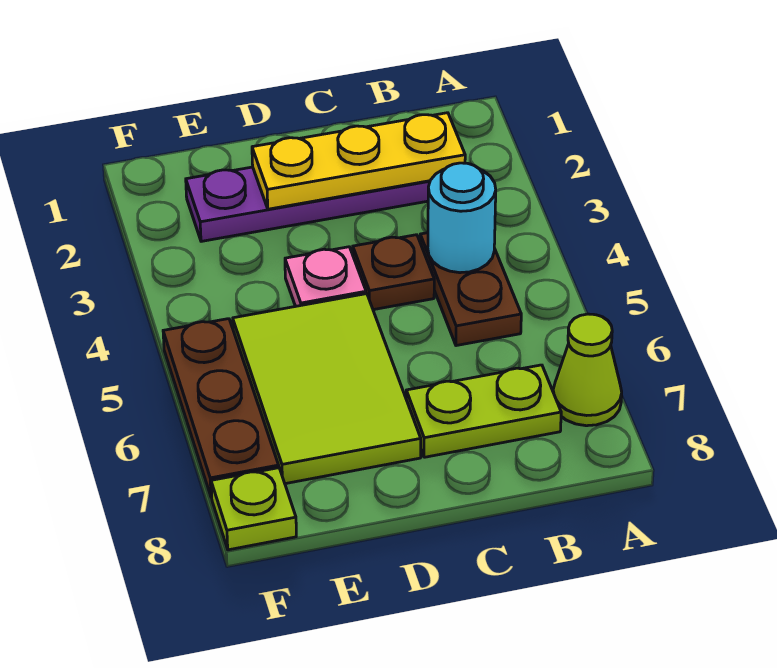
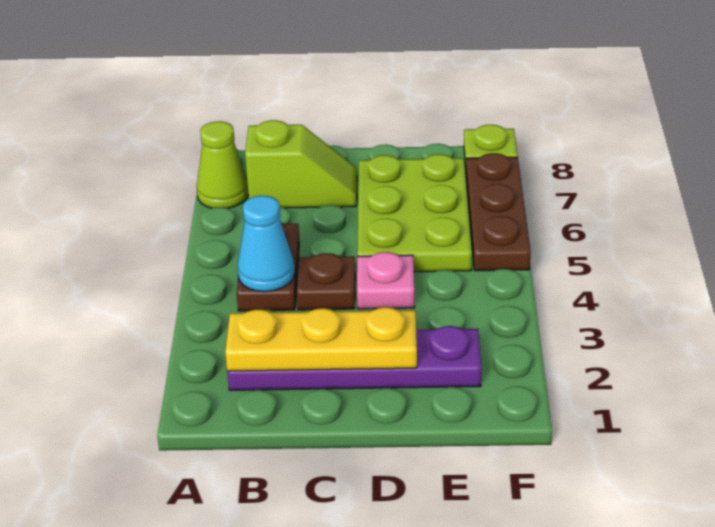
cyan 1x1 round brick [428,163,496,273] -> cyan 1x1 cone [238,196,295,292]
lime 1x2 plate [406,365,561,457] -> lime 1x2 slope [245,120,357,208]
lime 2x3 tile [233,294,421,484] -> lime 2x3 plate [357,154,472,272]

